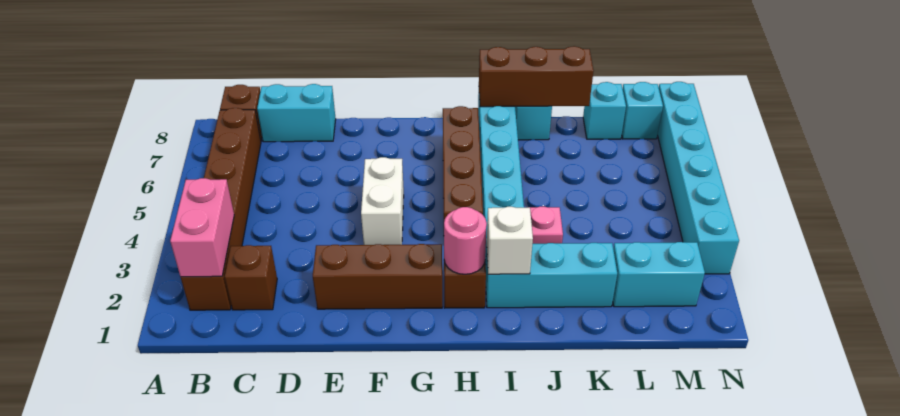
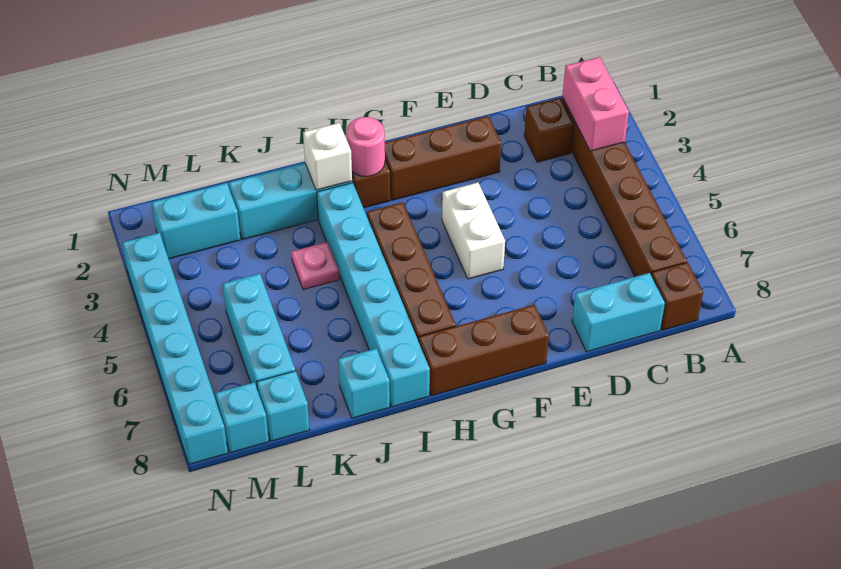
brown 1x3 brick [479,46,594,107] -> brown 1x3 brick moved to [419,305,549,396]
none -> cyan 1x3 brick [223,274,295,387]

